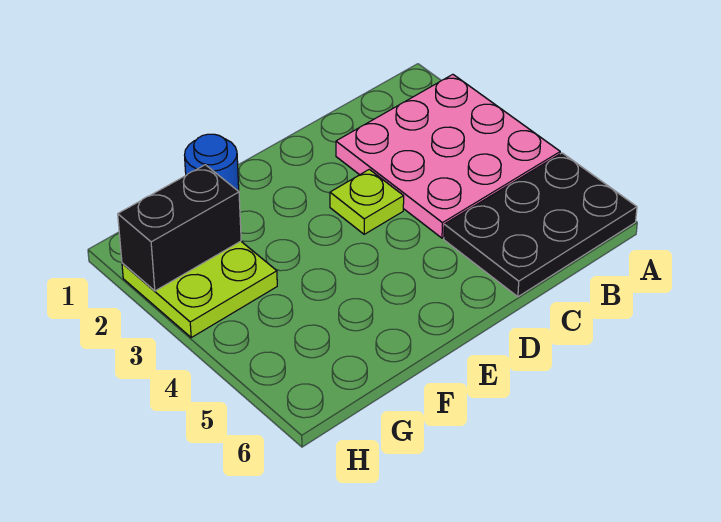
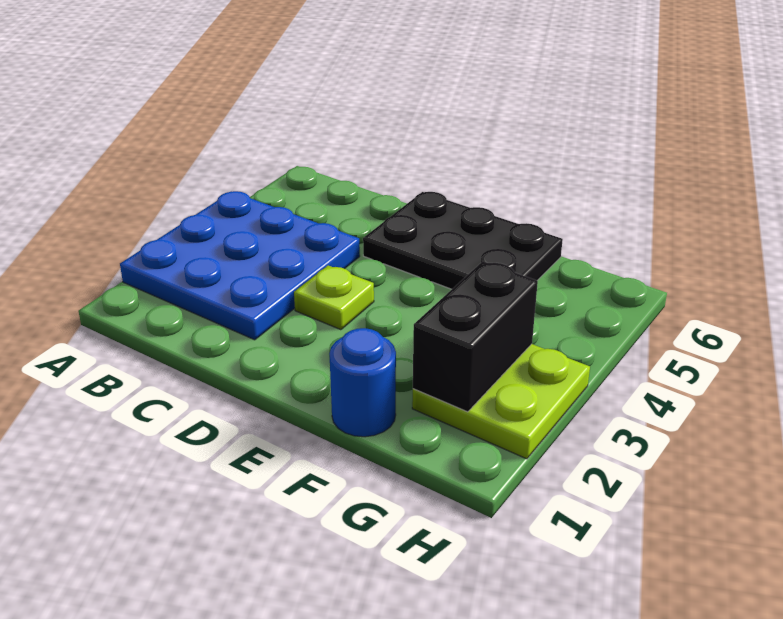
pink 3x3 plate [336,74,560,238] -> blue 3x3 plate [120,191,360,340]
black 2x3 plate [444,153,637,297] -> black 2x3 plate moved to [363,192,563,289]
black 1x2 brick [118,165,241,291] -> black 1x2 brick turned to [413,261,538,412]

